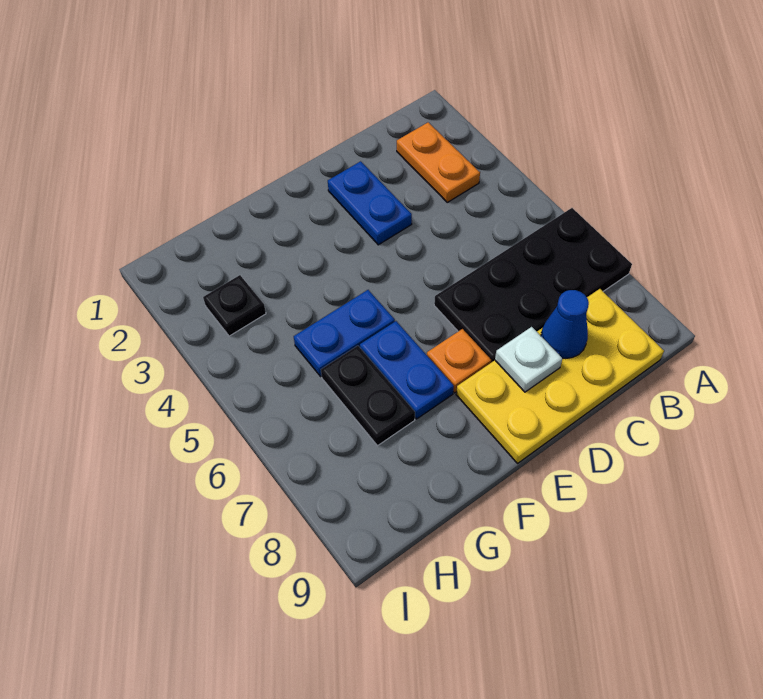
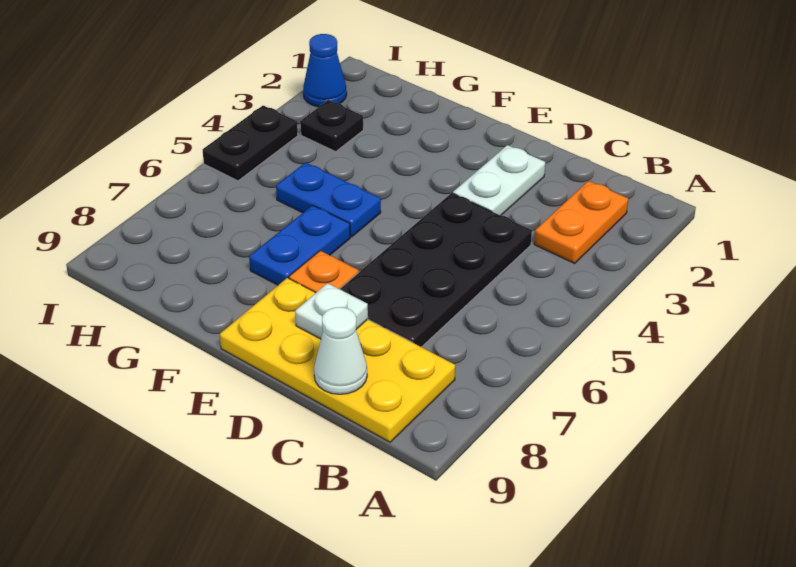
black 2x4 plate [434,208,632,362] -> black 2x4 plate turned to [340,193,532,347]
blue 1x1 cone [541,290,589,358] -> blue 1x1 cone moved to [303,34,347,107]
none -> white 1x1 cone [314,307,367,394]
blue 1x2 plate [328,161,412,245] -> white 1x2 plate [453,145,545,215]
black 1x2 plate [321,346,415,446] -> black 1x2 plate moved to [203,106,298,181]

